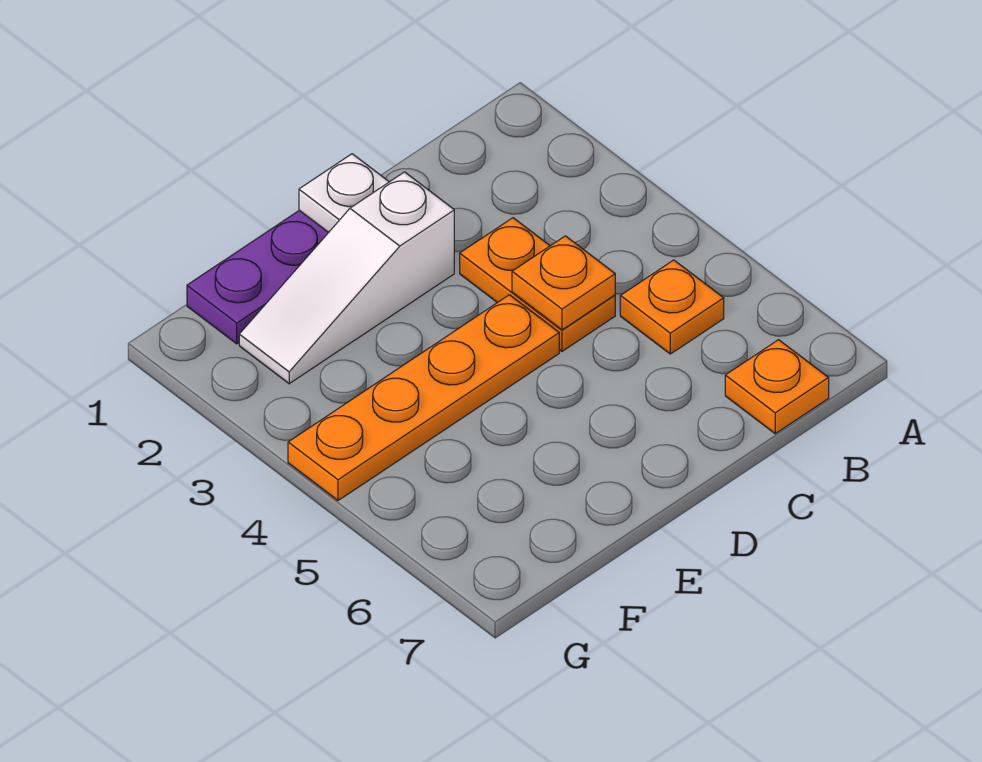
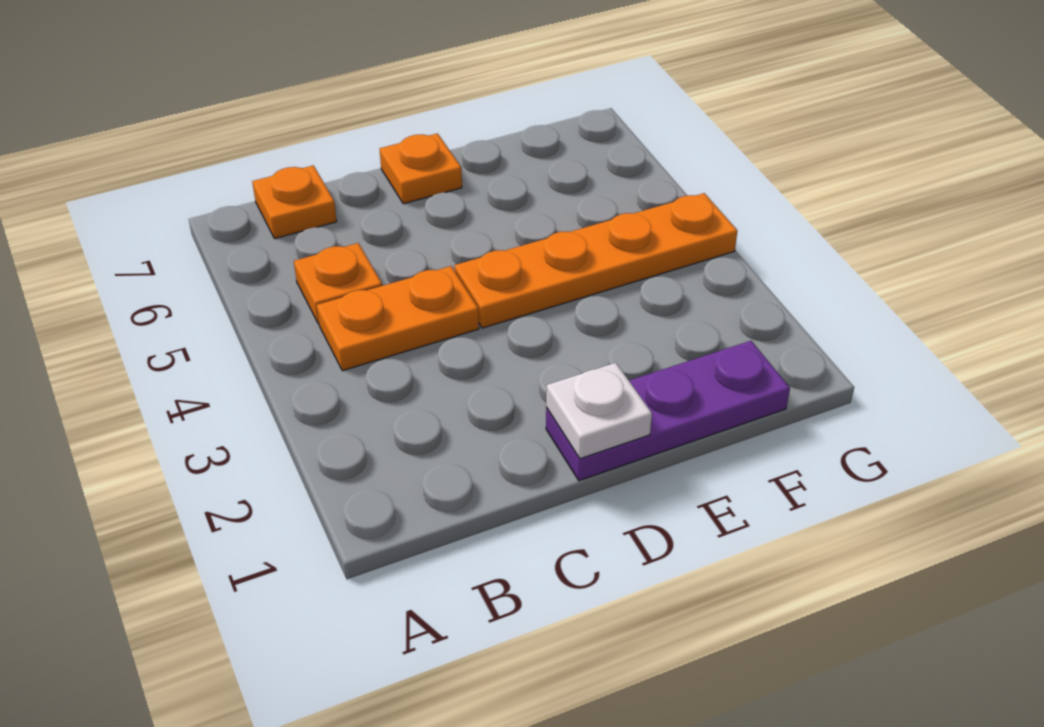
orange 1x2 plate [460,218,615,351] -> orange 1x2 plate turned to [317,266,479,371]
orange 1x1 plate [512,236,615,330] -> orange 1x1 plate moved to [380,133,462,204]
white 1x3 slope [239,172,454,384] -> none

